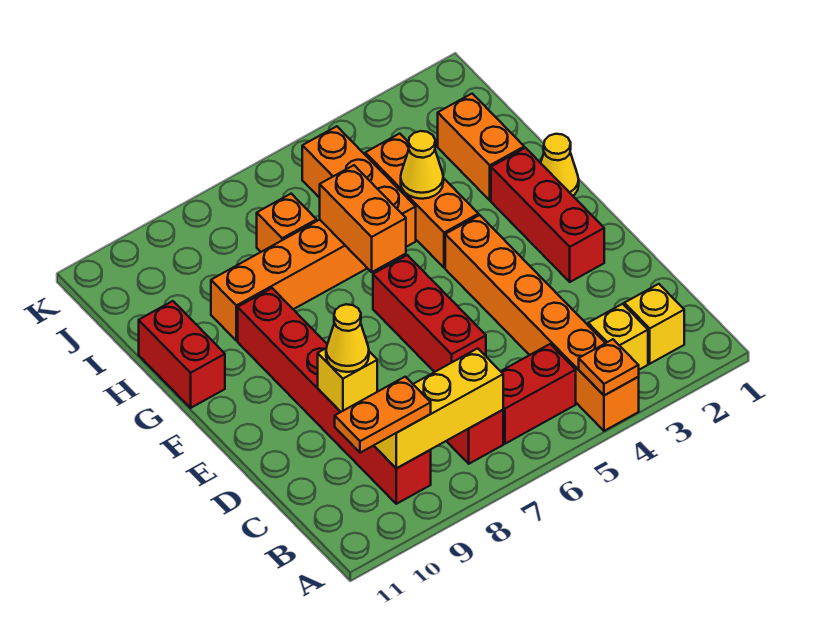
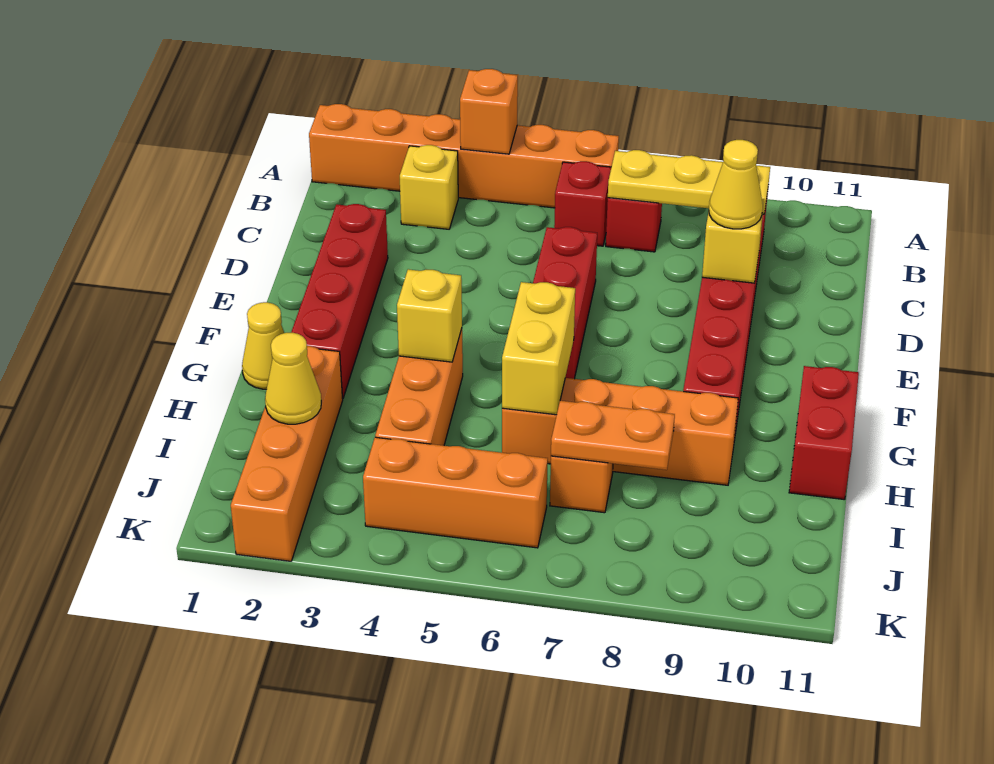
orange 1x6 brick [445,215,639,431] -> orange 1x6 brick turned to [309,104,619,208]
orange 1x1 plate [579,339,639,395] -> orange 1x1 brick [460,69,518,154]
yellow 1x1 brick [624,284,684,364] -> yellow 1x1 brick moved to [397,269,462,362]
red 1x2 brick [501,344,576,444] -> red 1x1 brick [554,161,611,246]
yellow 1x3 brick [374,348,503,468] -> yellow 1x3 plate [608,150,770,214]
orange 1x2 plate [335,377,431,453] -> orange 1x2 plate moved to [551,401,675,470]
red 1x3 brick [491,148,604,282] -> red 1x4 brick [291,204,388,399]
orange 1x2 brick [320,165,406,272] -> yellow 1x2 brick [502,282,575,415]
orange 1x2 brick [438,94,524,200] -> orange 1x4 brick [231,346,343,561]
yellow 1x1 cone [401,131,443,199] -> yellow 1x1 cone moved to [265,333,321,424]
orange 1x3 brick [302,126,416,247] -> orange 1x3 brick turned to [363,437,548,548]

